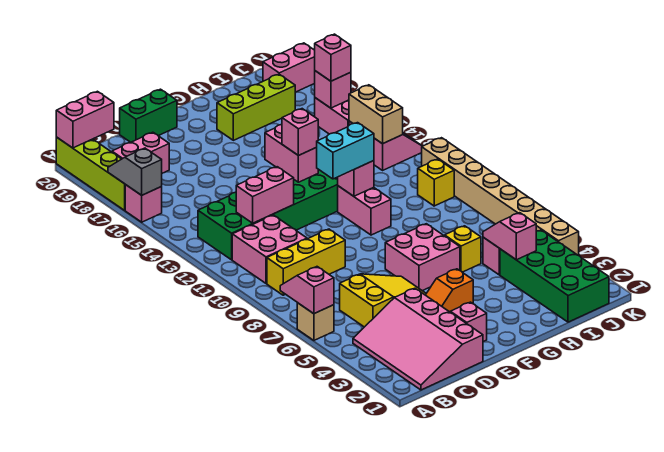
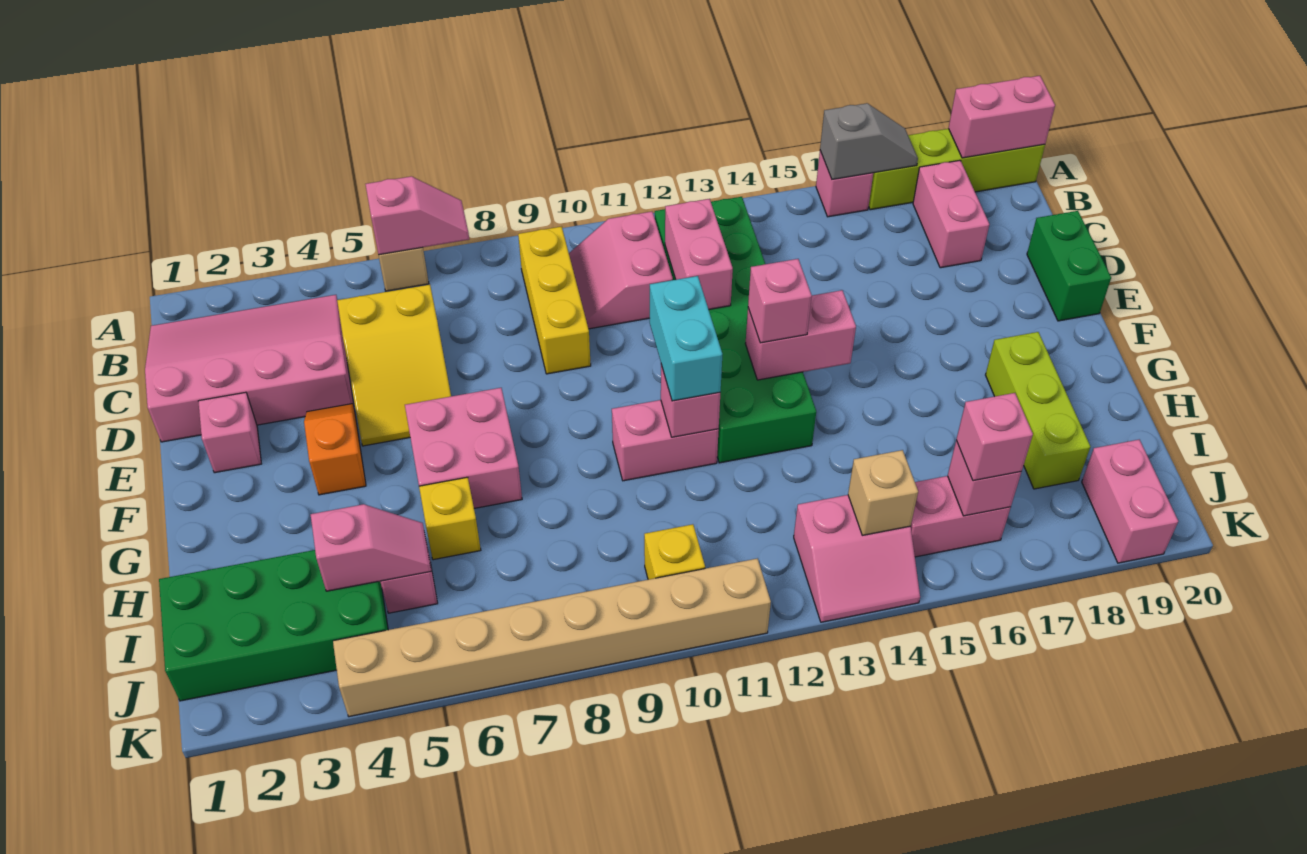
pink 1x2 brick [56,91,114,148] -> pink 1x2 brick turned to [948,76,1055,158]
pink 2x2 brick [232,215,307,283] -> pink 2x2 slope [569,212,673,329]
tan 1x2 brick [349,85,403,144] -> tan 1x1 brick [848,450,918,535]

